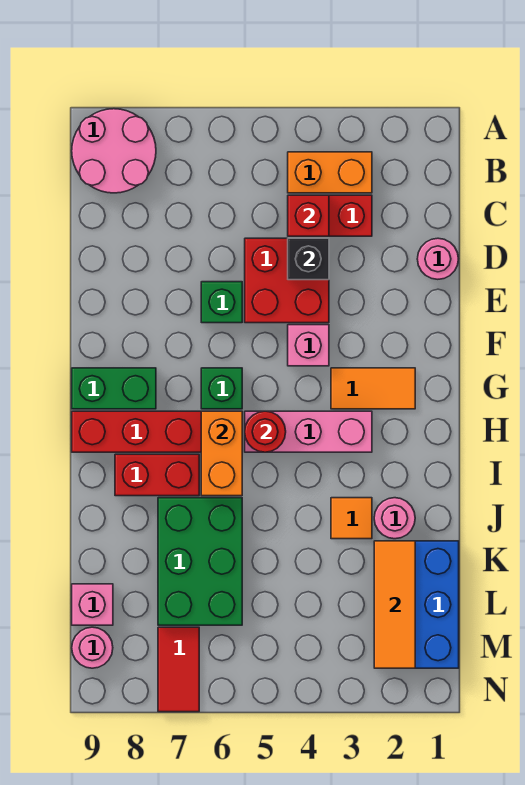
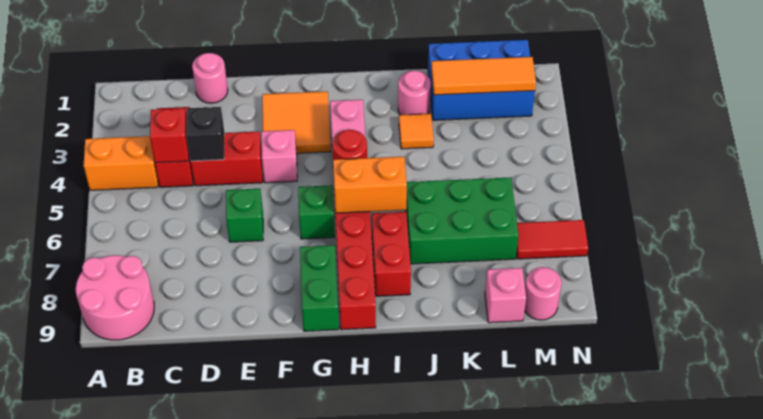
orange 1x2 brick [288,152,372,193] -> orange 1x2 brick turned to [84,136,158,190]
red 2x2 brick [245,238,329,323] -> red 1x2 brick [191,131,263,186]
orange 1x2 tile [331,368,415,409] -> orange 2x2 tile [262,91,331,153]

